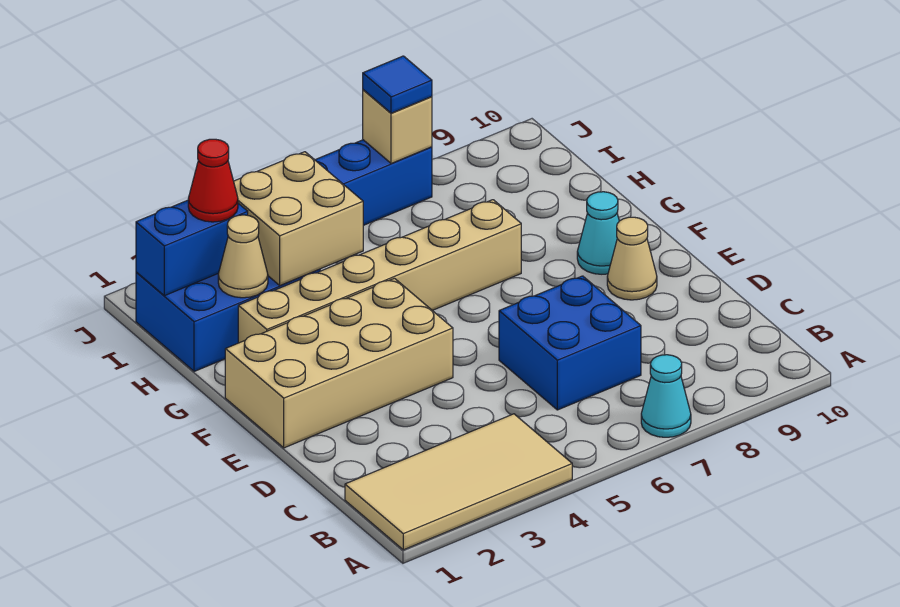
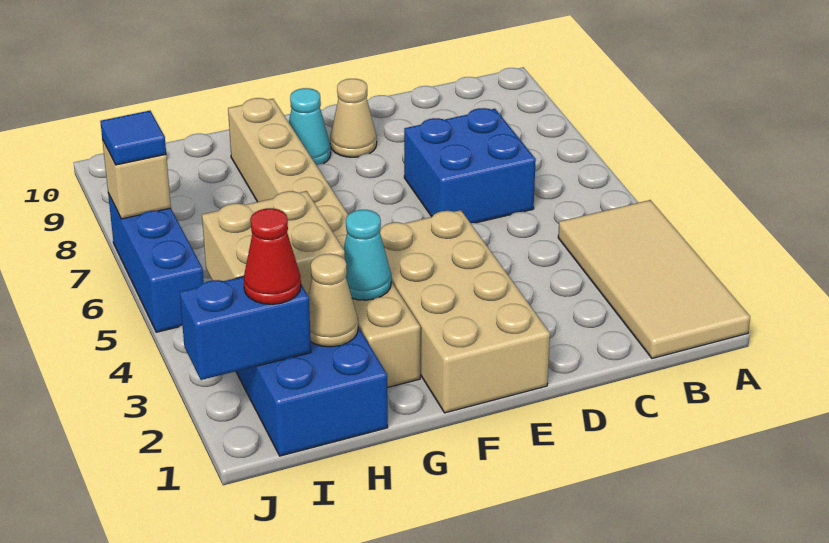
cyan 1x1 cone [641,355,691,437] -> cyan 1x1 cone moved to [344,210,391,300]
tan 1x6 brick [238,200,521,343] -> tan 1x8 brick [228,98,420,388]
blue 1x2 brick [136,200,248,296] -> blue 1x2 brick turned to [180,276,311,380]

